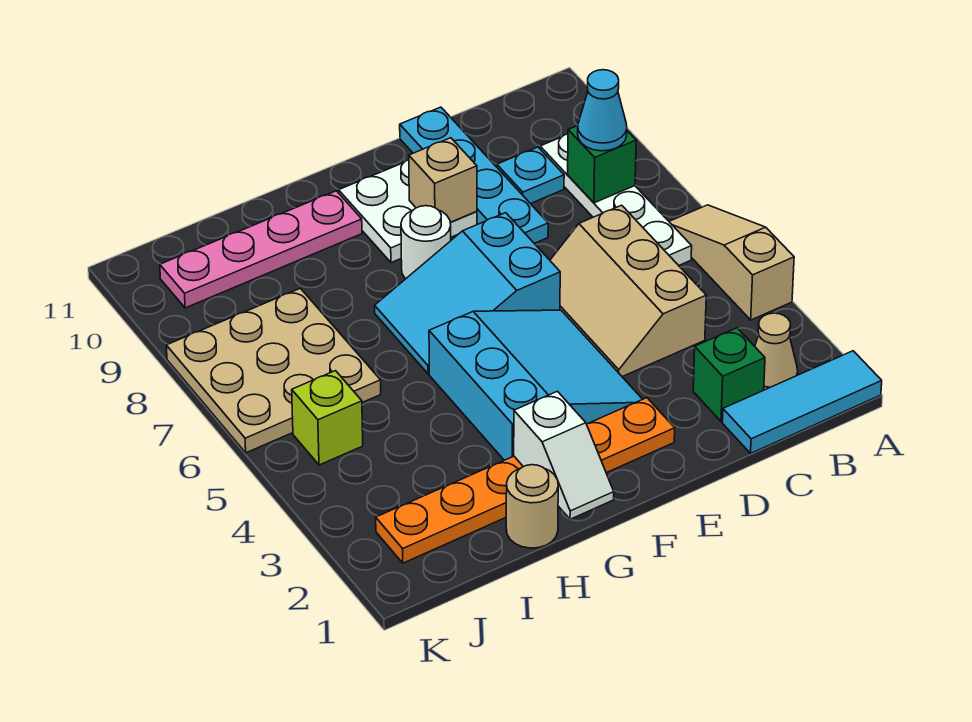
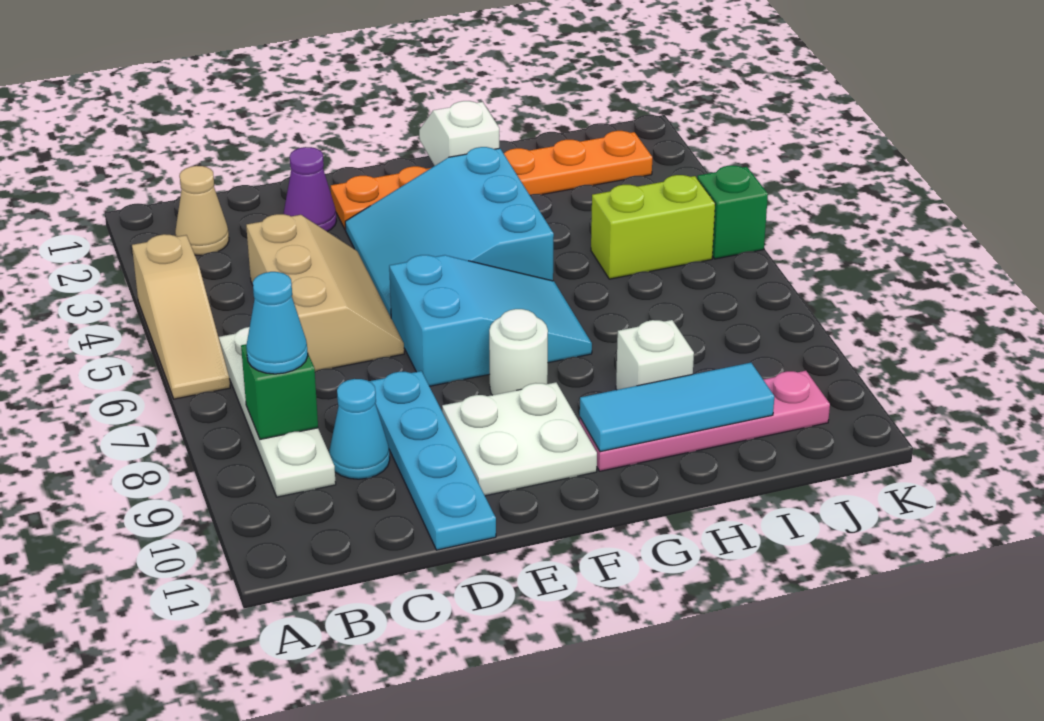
cyan 1x3 tile [722,351,882,453] -> cyan 1x3 tile moved to [580,363,774,452]
green 1x1 brick [693,328,765,421] -> green 1x1 brick moved to [697,165,768,259]
cyan 1x1 plate [497,147,564,204] -> cyan 1x1 cone [329,379,390,479]
none -> purple 1x1 cone [284,147,336,232]
tan 1x1 brick [409,138,477,222] -> none
tan 1x1 round brick [506,465,558,548] -> none
none -> white 1x1 brick [616,320,694,390]
tan 3x3 plate [166,288,381,453] -> none
lime 1x1 brick [292,371,363,465] -> lime 1x2 brick [591,175,715,279]

